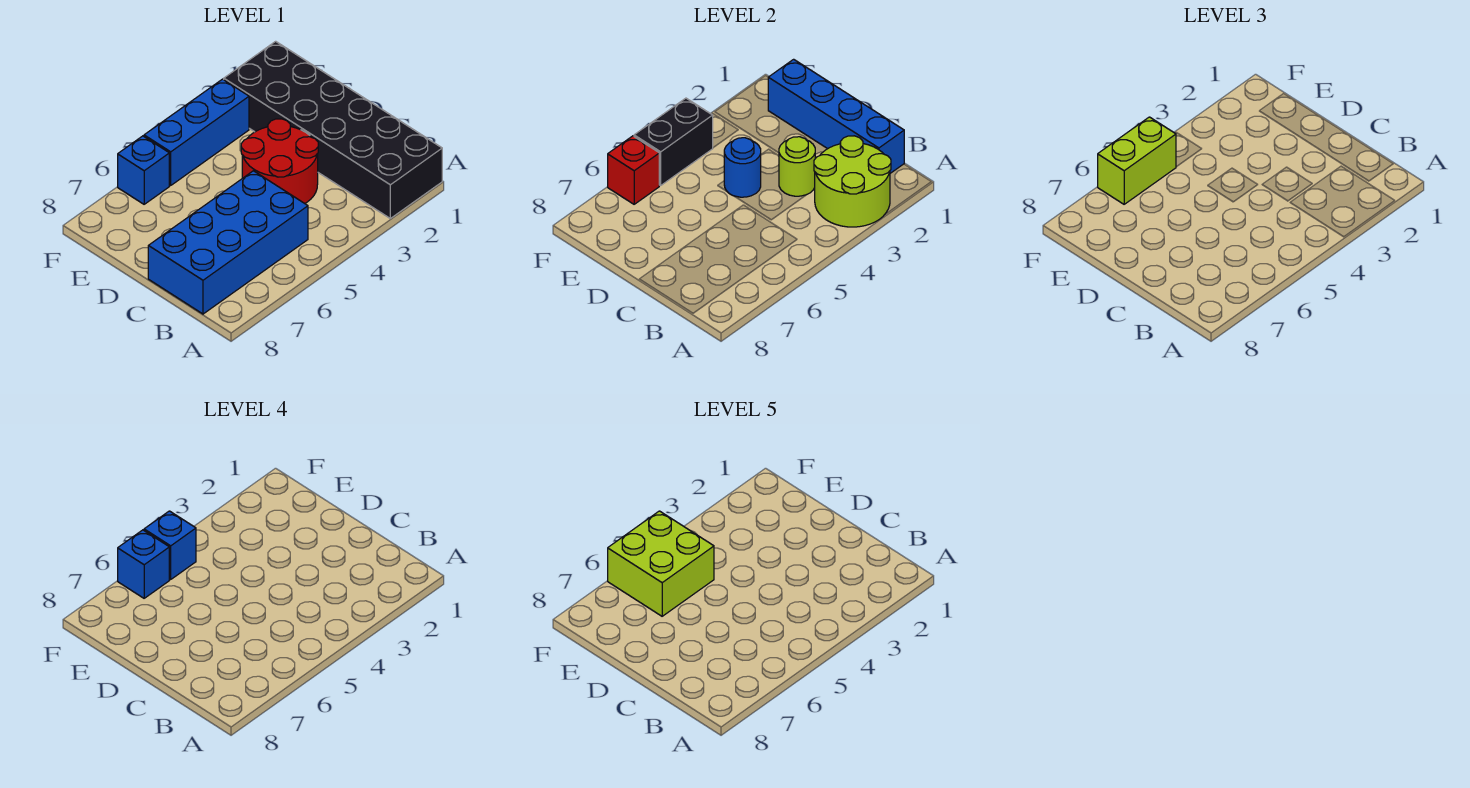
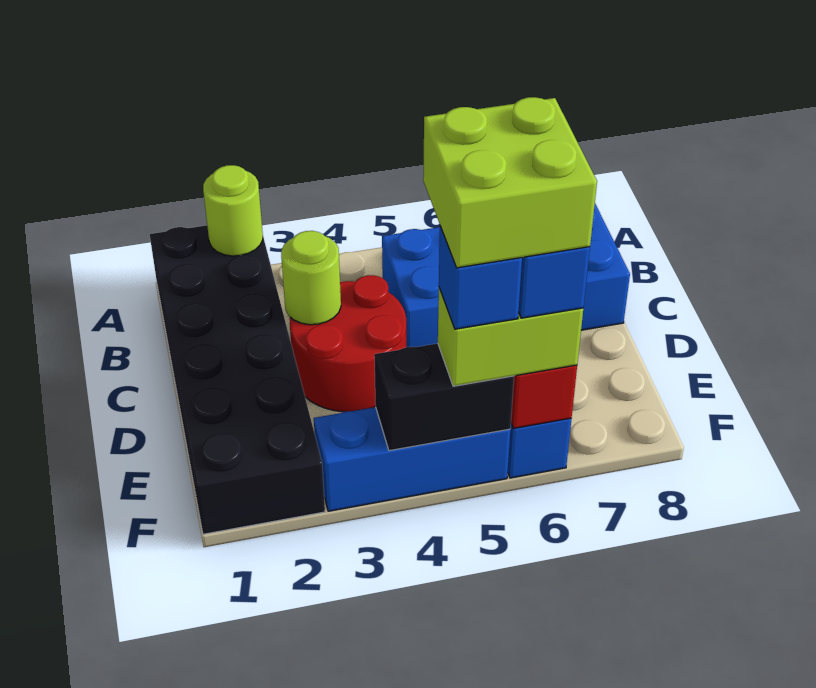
lime 2x2 round brick [814,136,891,227] -> lime 1x1 round brick [203,165,263,256]
blue 1x4 brick [768,59,904,173] -> none
blue 1x1 round brick [724,138,761,197] -> none

